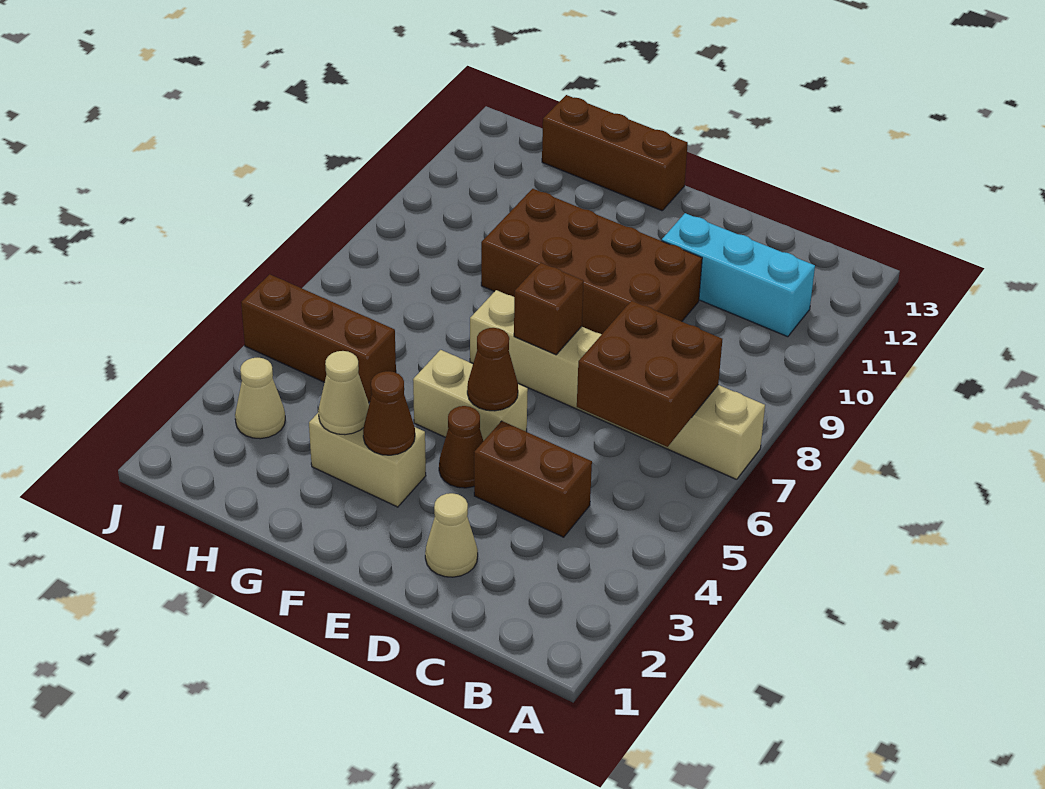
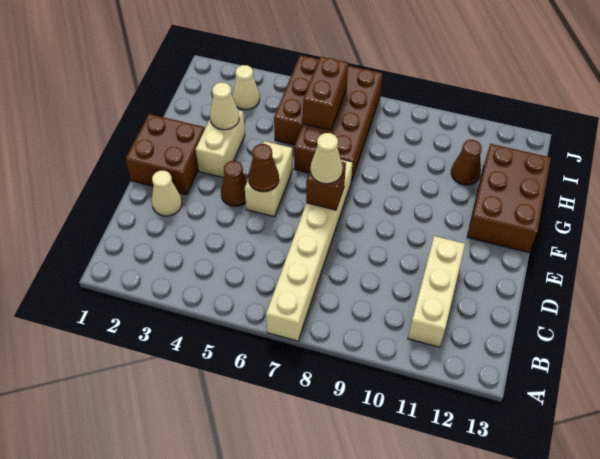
brown 2x2 brick [577,301,722,447] -> brown 2x2 brick moved to [126,114,205,195]
cyan 1x3 brick [662,213,815,337] -> tan 1x3 brick [408,236,465,347]
brown 1x2 brick [474,421,592,537] -> brown 1x2 brick moved to [303,56,348,130]
brown 2x4 brick [481,189,702,334] -> brown 2x4 brick moved to [294,66,383,182]
none -> tan 1x1 cone [310,133,343,184]
brown 1x1 cone [363,371,415,455] -> brown 1x1 cone moved to [451,140,482,185]
brown 1x3 brick [542,95,688,211] -> brown 2x3 brick [467,144,551,252]

